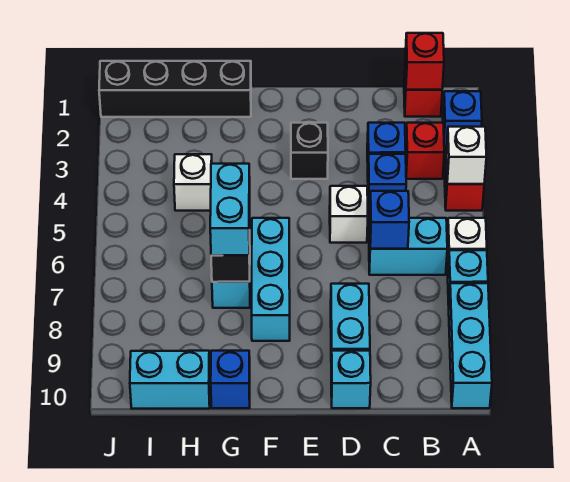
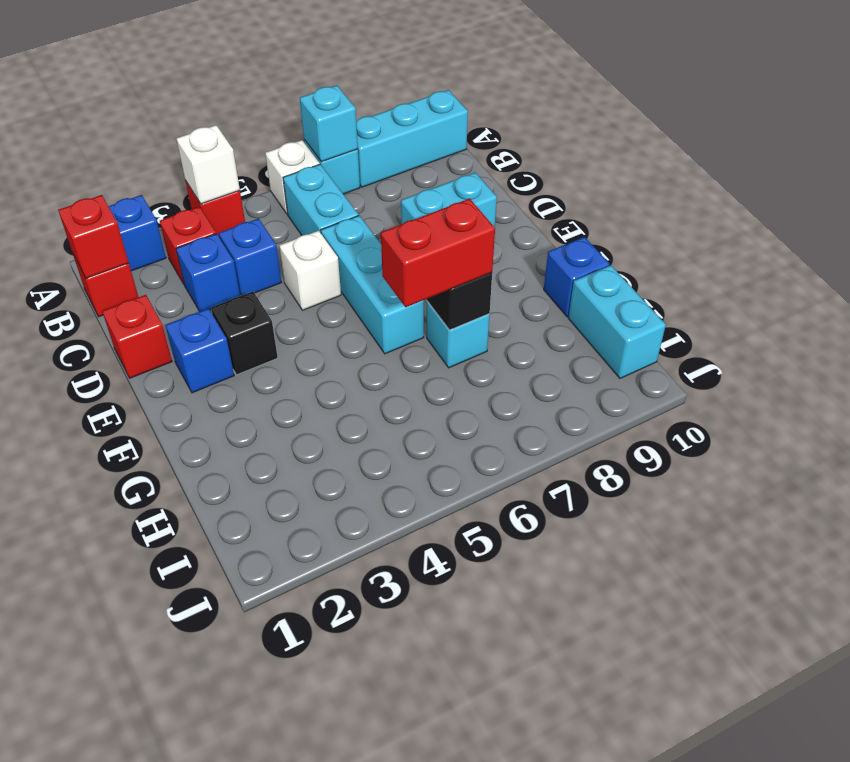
blue 1x1 brick [370,191,409,249] -> blue 1x1 brick moved to [165,308,234,393]
none -> red 1x1 brick [102,295,172,378]
cyan 1x1 brick [331,351,371,408] -> cyan 1x1 brick moved to [300,85,358,162]
cyan 1x3 brick [252,218,290,341] -> cyan 1x3 brick turned to [321,216,424,354]
black 1x4 brick [99,61,251,117] -> none
cyan 1x2 brick [210,164,250,255] -> red 1x2 brick [381,199,495,307]
white 1x1 brick [174,154,212,211] -> none

